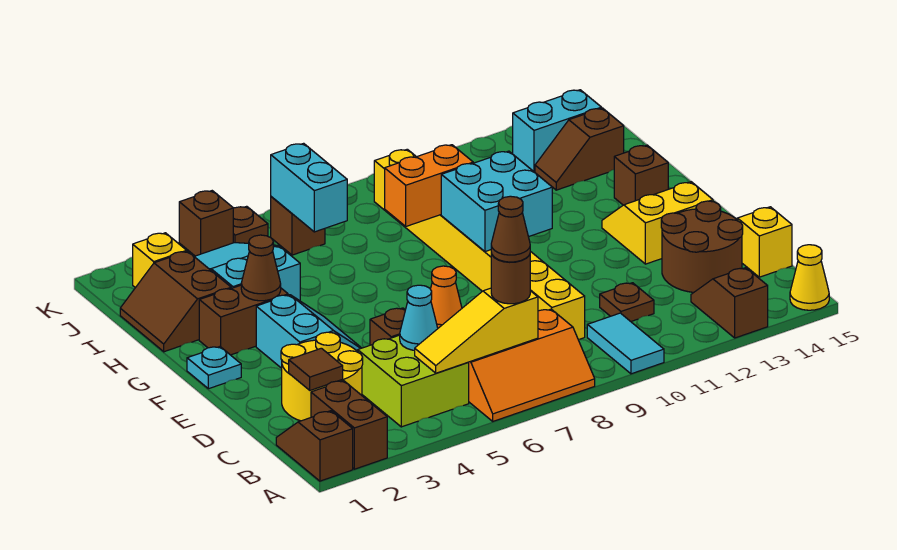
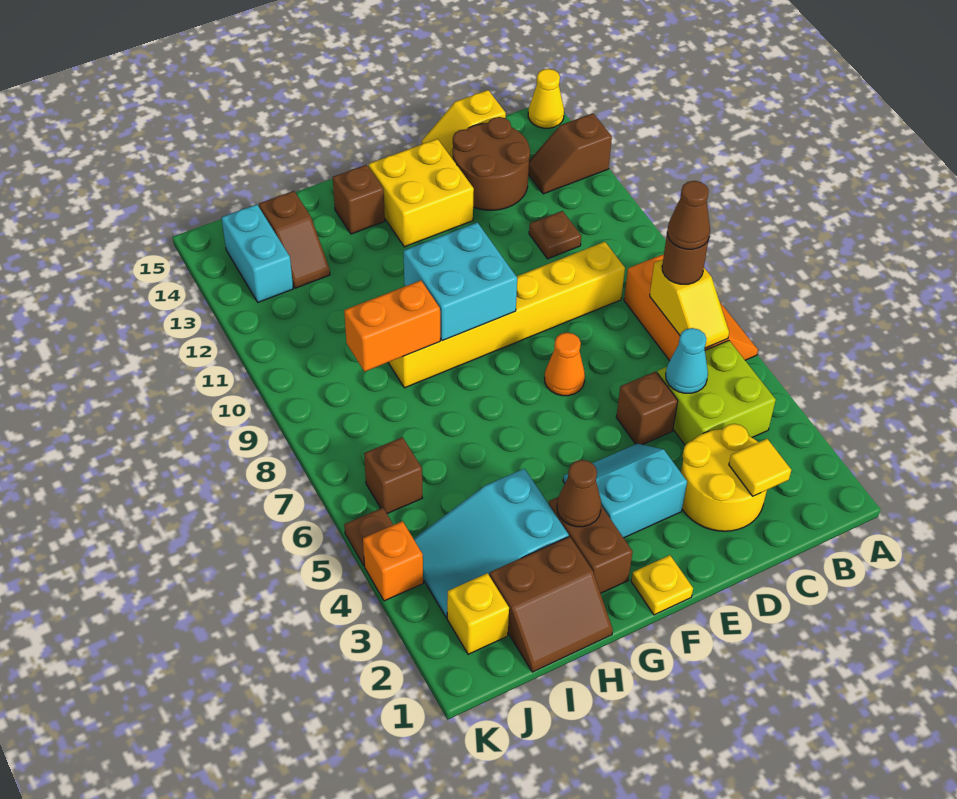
brown 1x2 slope [276,411,353,481] -> none
brown 1x2 brick [311,381,387,469] -> none
cyan 1x2 tile [587,313,664,374] -> none
yellow 1x3 slope [415,288,538,373] -> yellow 1x2 slope [650,259,729,348]
brown 1x1 tile [289,348,343,390] -> yellow 1x1 tile [729,439,791,496]
yellow 1x8 brick [374,149,585,340] -> yellow 1x6 brick [388,242,625,388]
yellow 2x2 slope [602,182,713,264] -> yellow 2x2 brick [369,139,474,247]
cyan 1x1 plate [187,347,241,389] -> yellow 1x1 plate [631,555,693,615]
orange 1x2 brick [385,145,473,226] -> orange 1x2 brick turned to [344,280,440,372]
cyan 1x2 brick [271,143,347,232] -> none
brown 1x1 brick [179,191,233,256] -> orange 1x1 brick [363,521,423,601]

